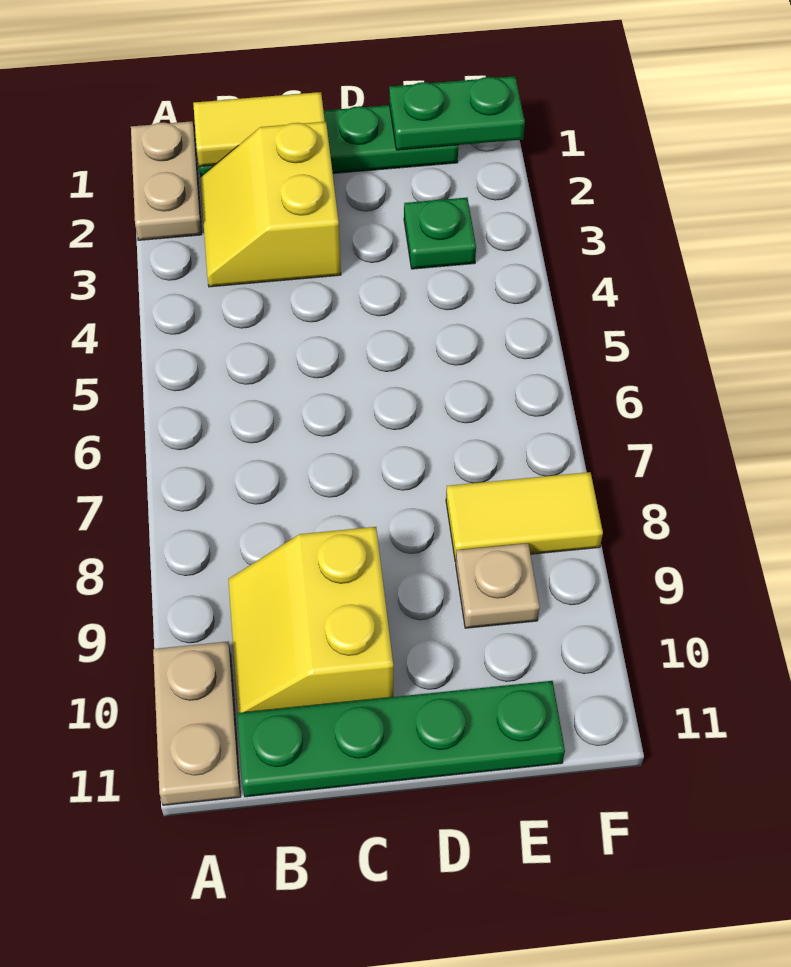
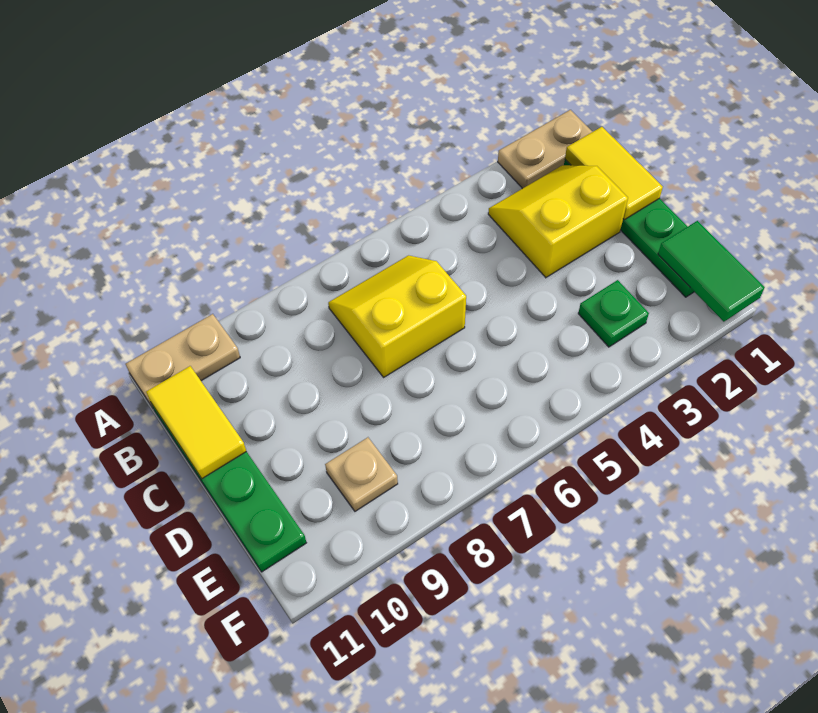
yellow 2x2 slope [228,527,393,713] -> yellow 2x2 slope moved to [328,255,466,377]
green 1x2 plate [389,76,525,150] -> green 1x2 tile [658,221,765,322]
yellow 1x2 tile [446,472,603,562] -> yellow 1x2 tile moved to [146,366,246,478]

